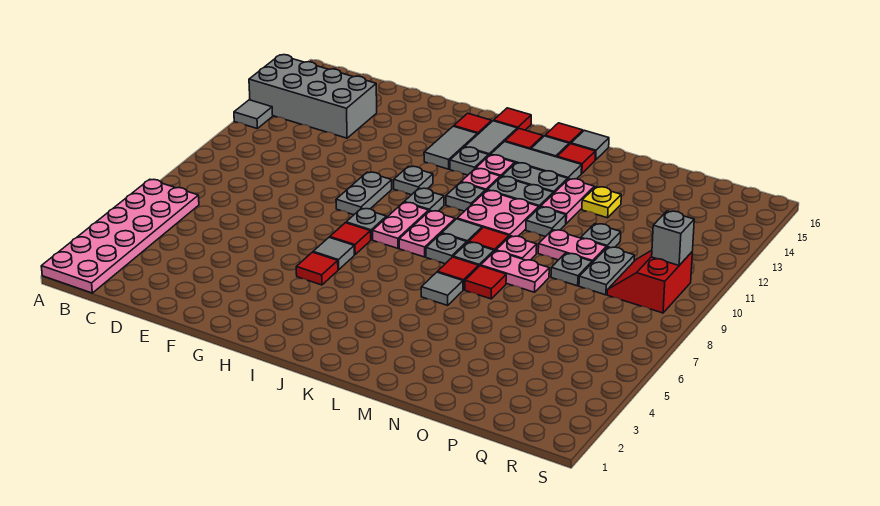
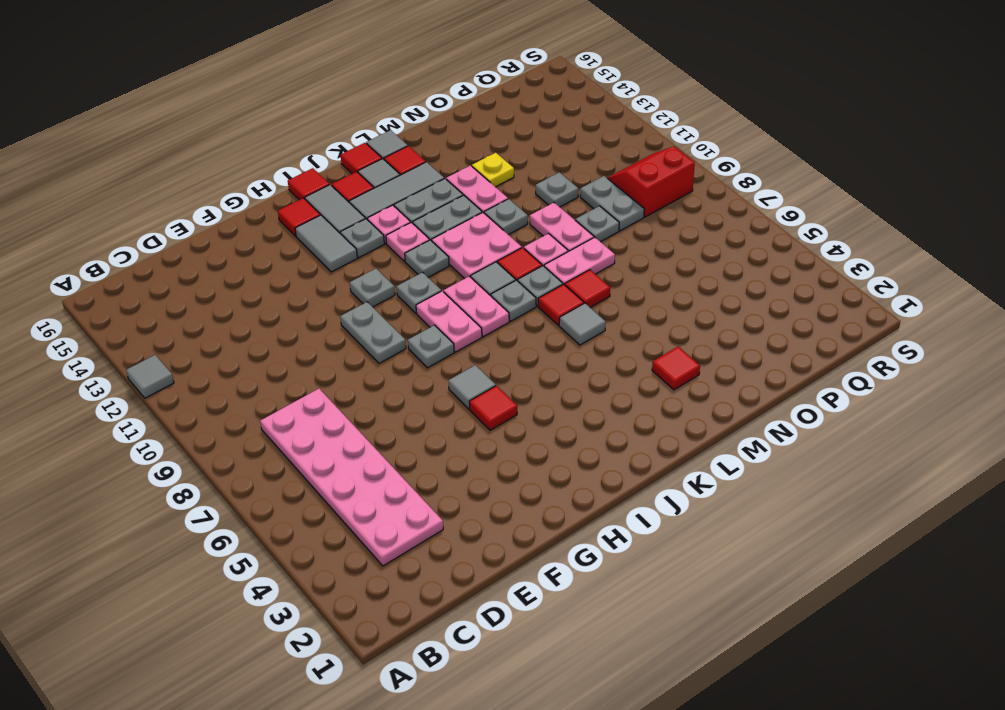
pink 2x6 plate [41,179,199,293] -> pink 2x6 plate moved to [260,389,443,566]
grey 2x4 brick [249,55,377,138] -> none
red 1x1 tile [330,223,371,255] -> red 1x1 tile moved to [652,347,700,390]
pink 1x2 plate [538,230,607,263] -> pink 1x2 plate turned to [530,203,594,252]
red 2x2 slope [607,250,692,313] -> red 2x2 slope turned to [608,146,695,217]
grey 1x1 brick [652,211,694,265] -> none

